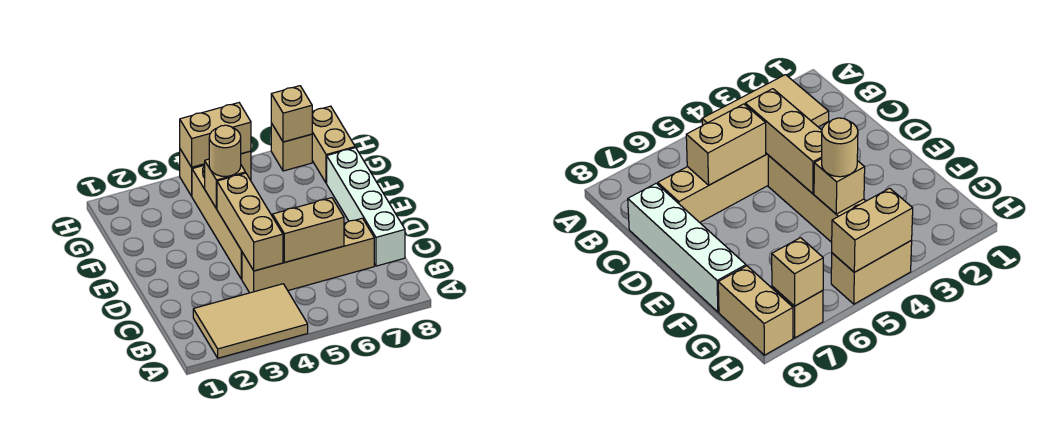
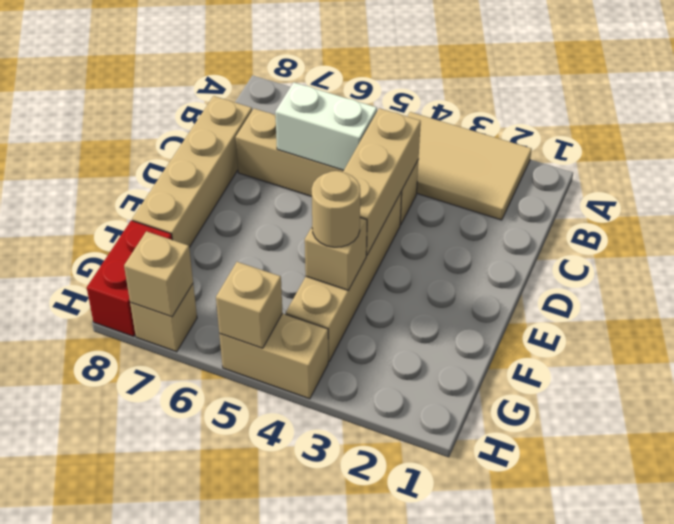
tan 1x2 brick [272,198,344,262] -> white 1x2 brick [275,82,377,171]
white 1x4 brick [327,148,405,266] -> tan 1x4 brick [132,96,252,247]
tan 1x2 brick [312,106,355,183] -> red 1x2 brick [87,220,172,336]
tan 1x2 brick [180,103,251,167] -> tan 1x1 brick [216,262,283,348]

